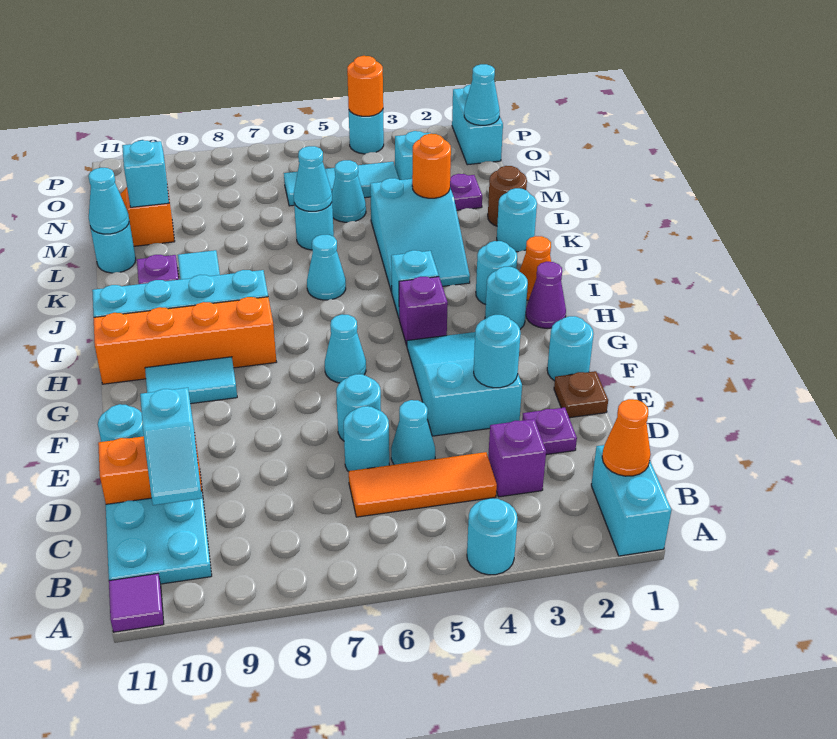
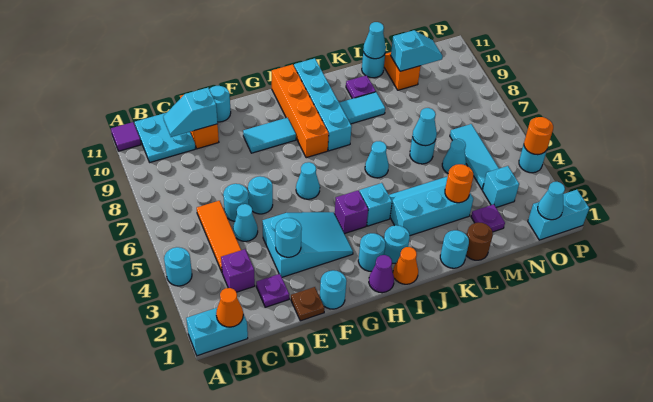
cyan 1x2 tile [145,357,237,404] -> cyan 1x2 tile turned to [243,118,296,153]
cyan 2x3 slope [370,178,470,292] -> cyan 2x3 slope turned to [389,176,473,236]

